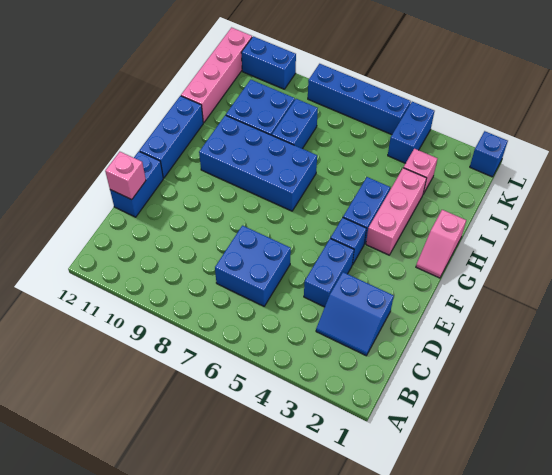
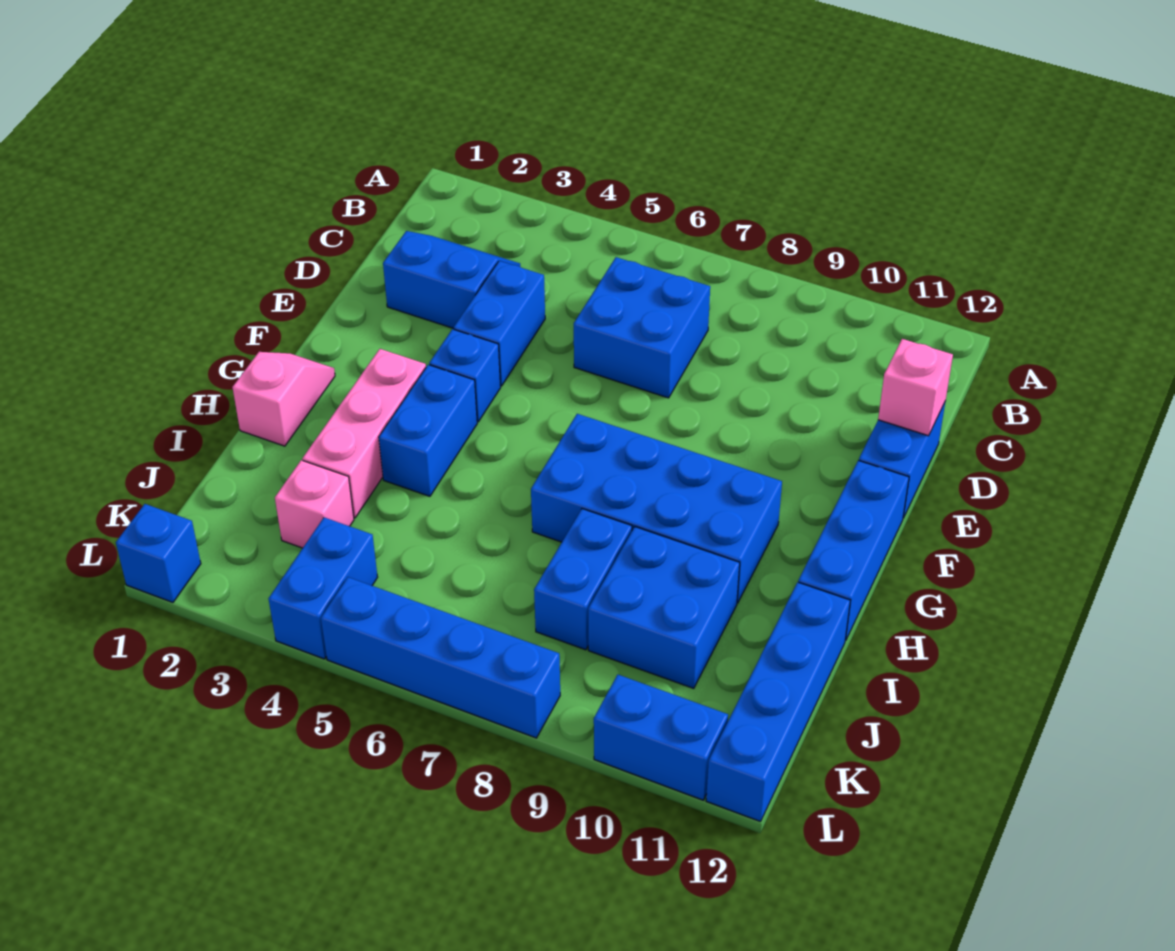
pink 1x4 brick [181,28,252,123] -> blue 1x4 brick [706,582,850,822]

